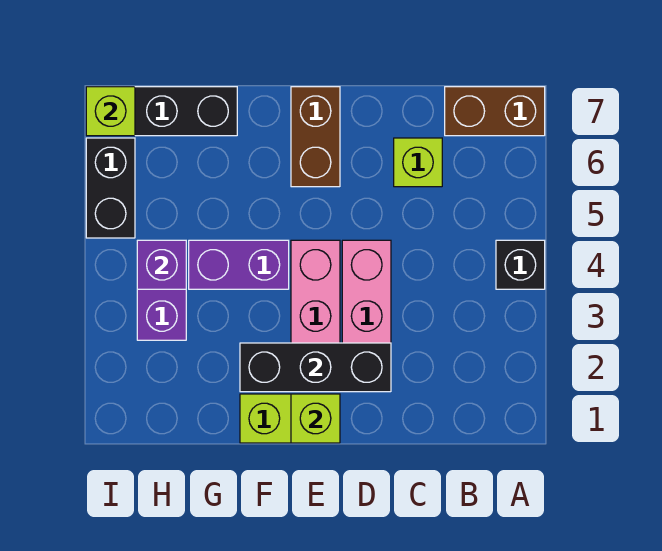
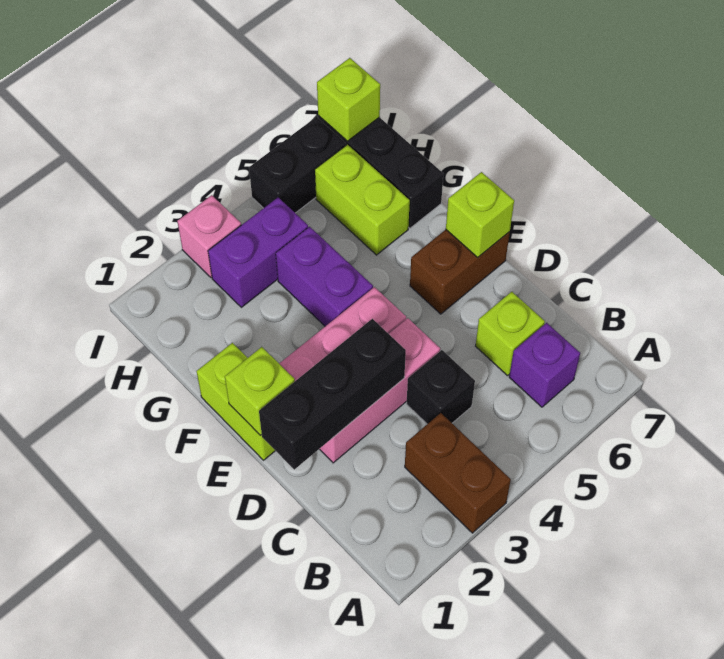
black 1x1 brick [496,240,545,289] -> black 1x1 brick moved to [406,350,475,424]
brown 1x2 brick [445,87,545,136] -> brown 1x2 brick moved to [405,413,511,533]
black 1x3 brick [240,343,391,392] -> black 1x3 brick turned to [259,319,406,469]
none -> lime 1x1 brick [446,172,514,257]
none -> lime 1x2 brick [315,145,410,255]
purple 1x1 brick [137,240,186,289] -> purple 1x1 brick moved to [509,323,580,407]
none -> pink 1x1 brick [177,195,241,278]

